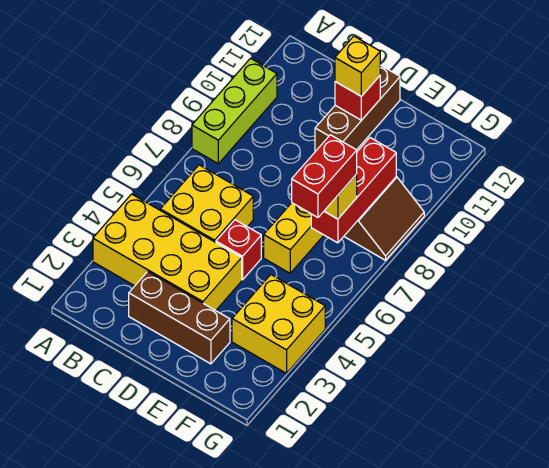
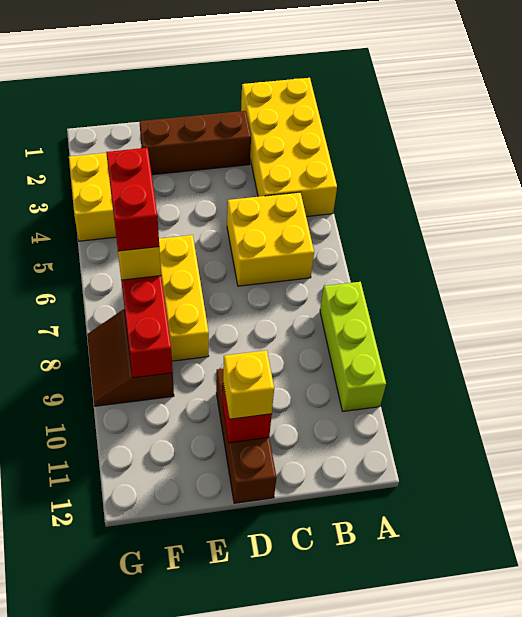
yellow 2x4 brick [93,194,242,311] -> yellow 2x4 brick turned to [241,78,337,217]
red 1x1 brick [216,220,261,280] -> none

